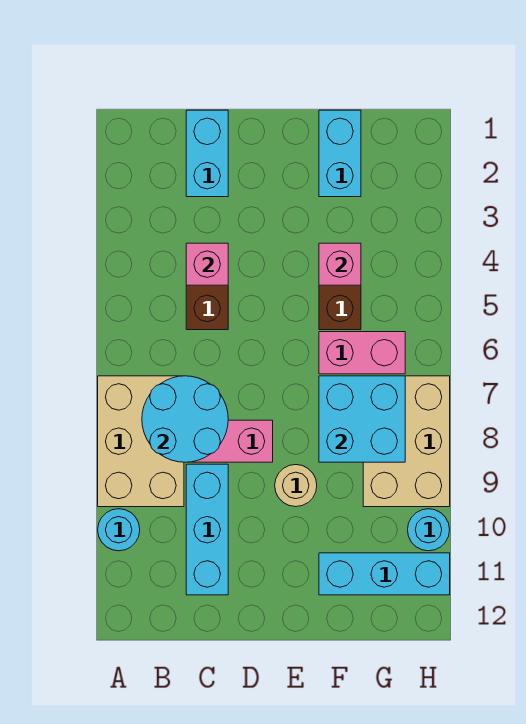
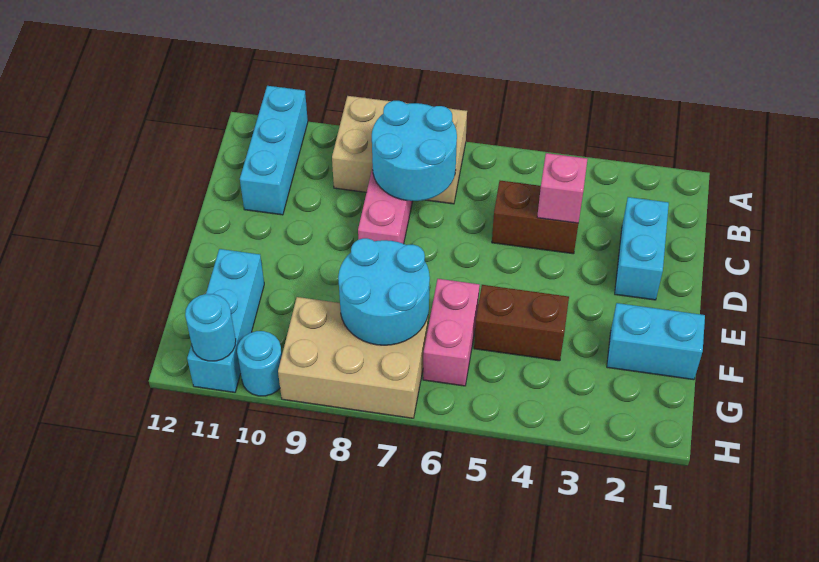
cyan 1x1 round brick [98,509,140,551] -> cyan 1x1 round brick moved to [185,294,236,361]
cyan 1x2 brick [186,110,228,197] -> cyan 1x2 brick turned to [615,197,669,300]
cyan 1x3 brick [186,464,228,595] -> cyan 1x3 brick turned to [240,86,308,215]
tan 1x1 round brick [275,465,317,507] -> none
pink 1x1 brick [319,243,361,285] -> none
cyan 2x2 brick [319,376,405,462] -> cyan 2x2 round brick [338,238,430,345]

